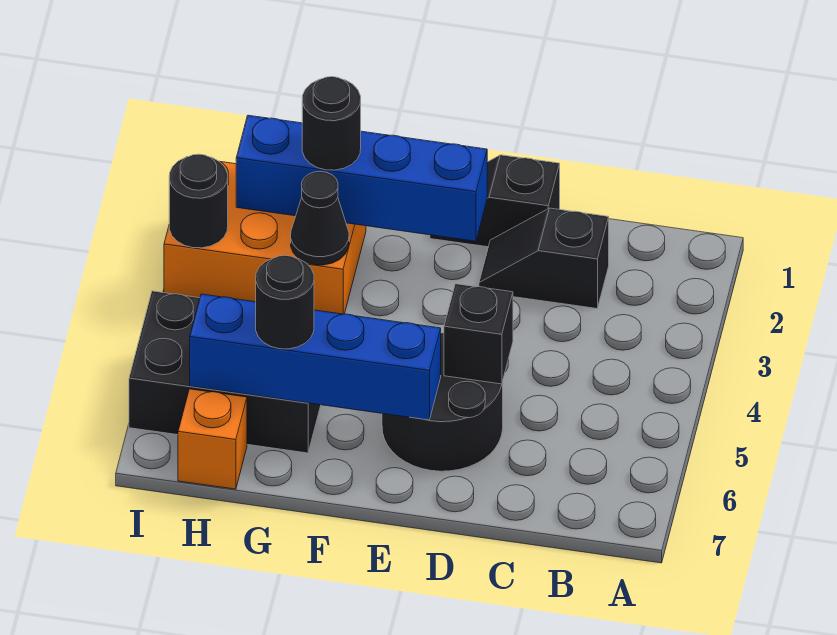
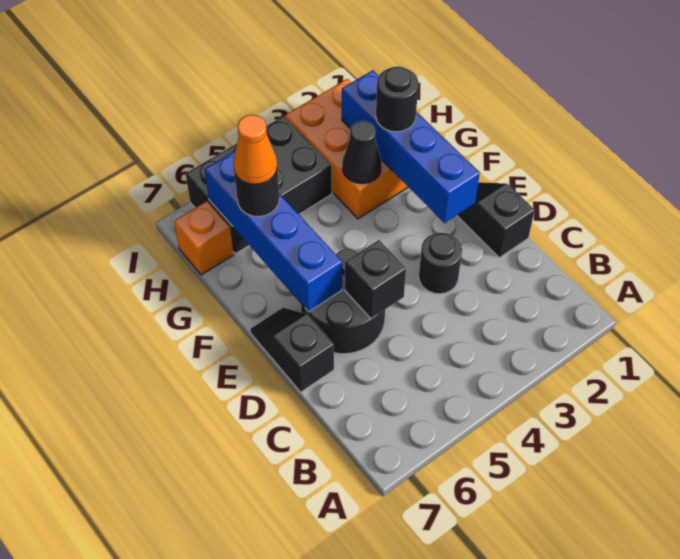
black 1x2 slope [479,208,609,309] -> black 1x2 slope moved to [250,307,334,392]
black 2x3 brick [129,291,321,453] -> black 2x3 brick turned to [186,116,332,254]
none -> orange 1x1 cone [233,115,277,184]
black 1x1 round brick [169,154,228,248] -> black 1x1 round brick moved to [419,233,462,294]

